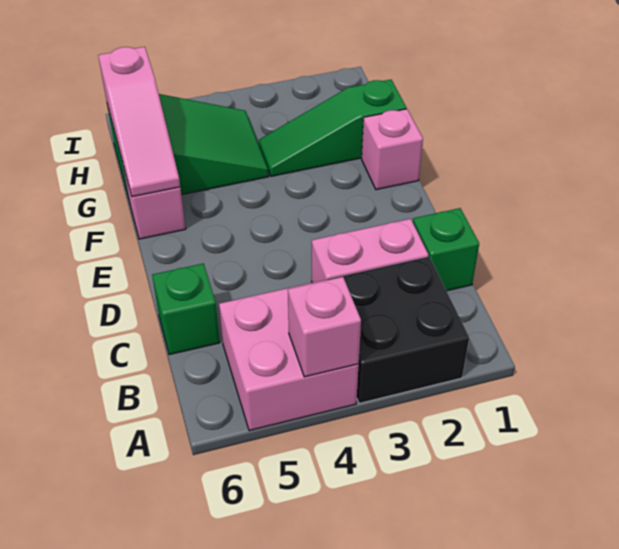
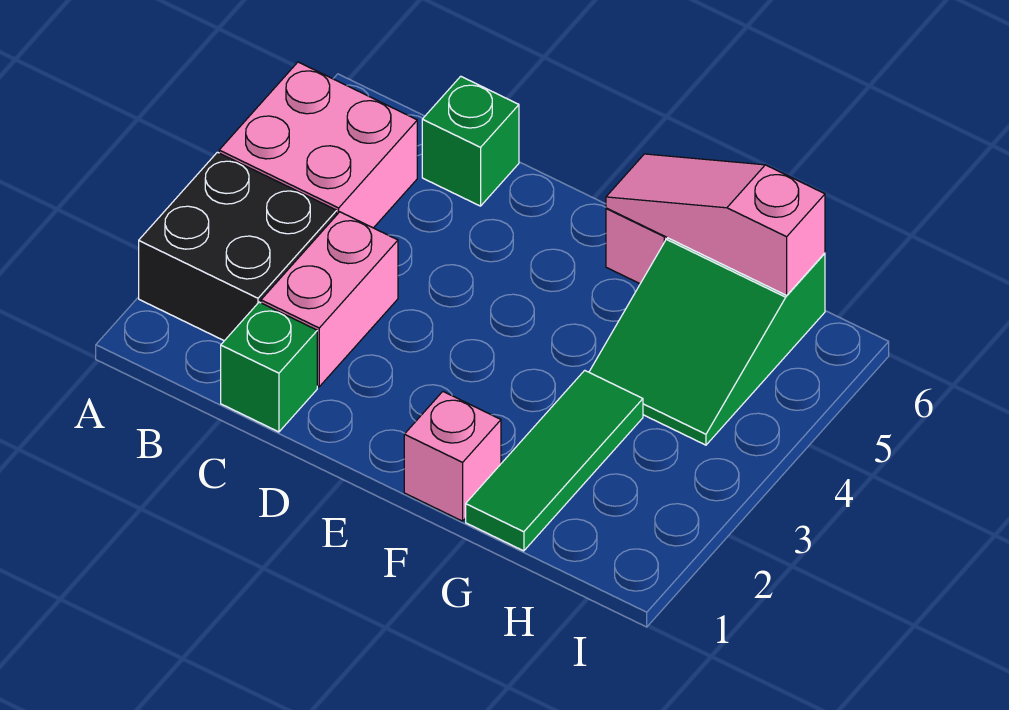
pink 1x1 brick [288,277,361,377] -> none
green 1x3 slope [259,80,406,176] -> green 1x3 tile [466,370,643,551]

